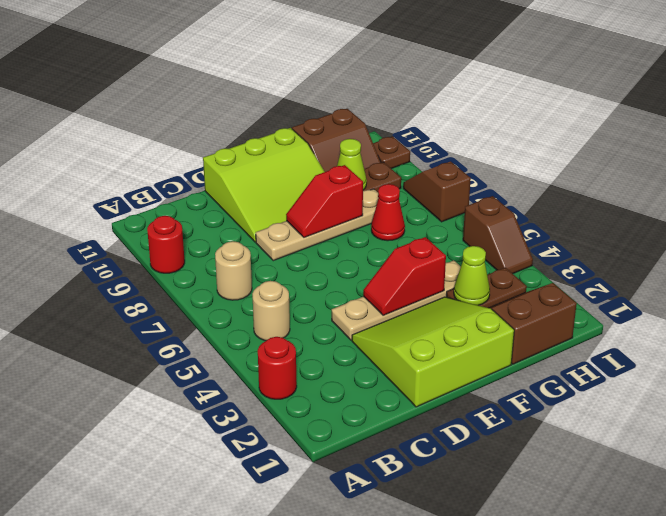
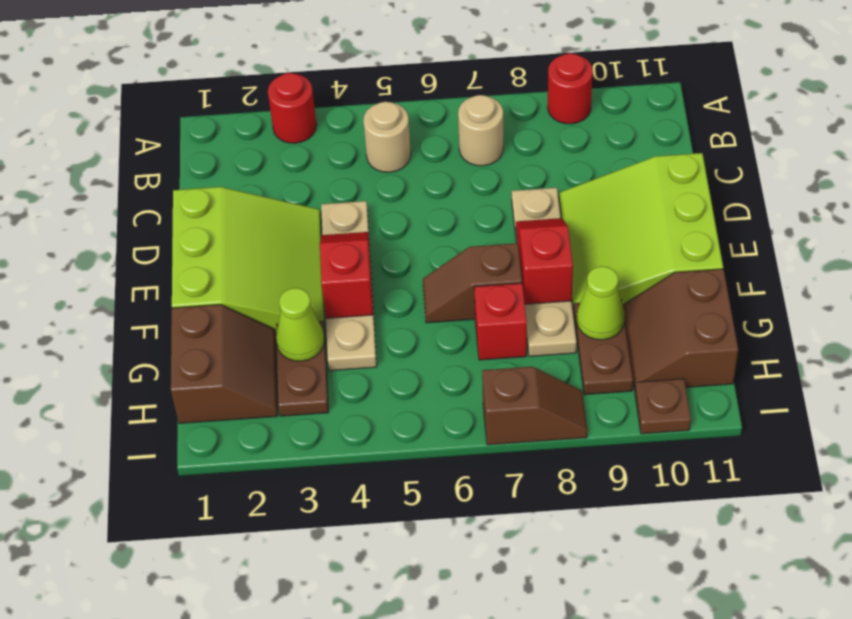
red 1x1 cone [371,184,405,241] -> red 1x1 brick [474,283,527,360]
brown 1x2 slope [463,196,533,274] -> brown 1x2 slope moved to [423,243,522,323]

